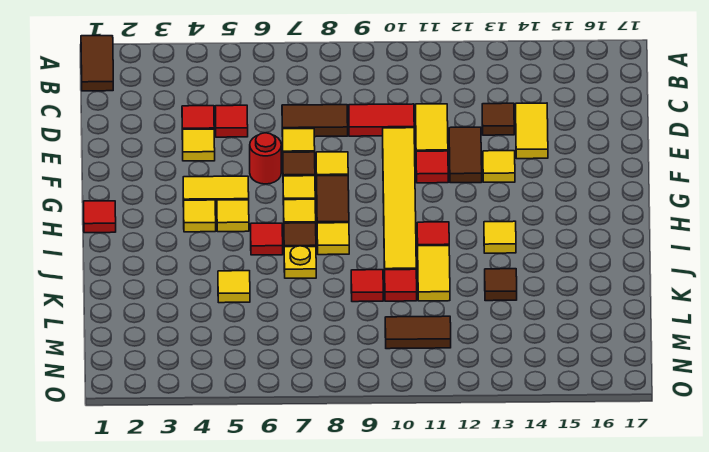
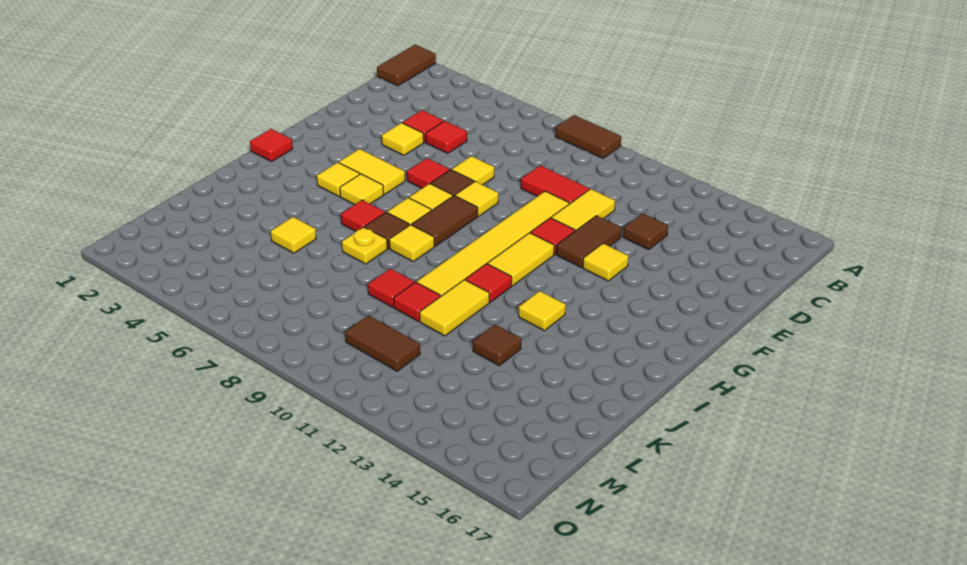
brown 1x2 tile [282,105,348,137] -> brown 1x2 tile moved to [555,115,621,158]
yellow 1x2 tile [516,103,548,159] -> yellow 1x2 tile moved to [488,233,554,286]
red 1x1 round brick [250,133,281,184] -> red 1x1 tile [407,158,450,188]

